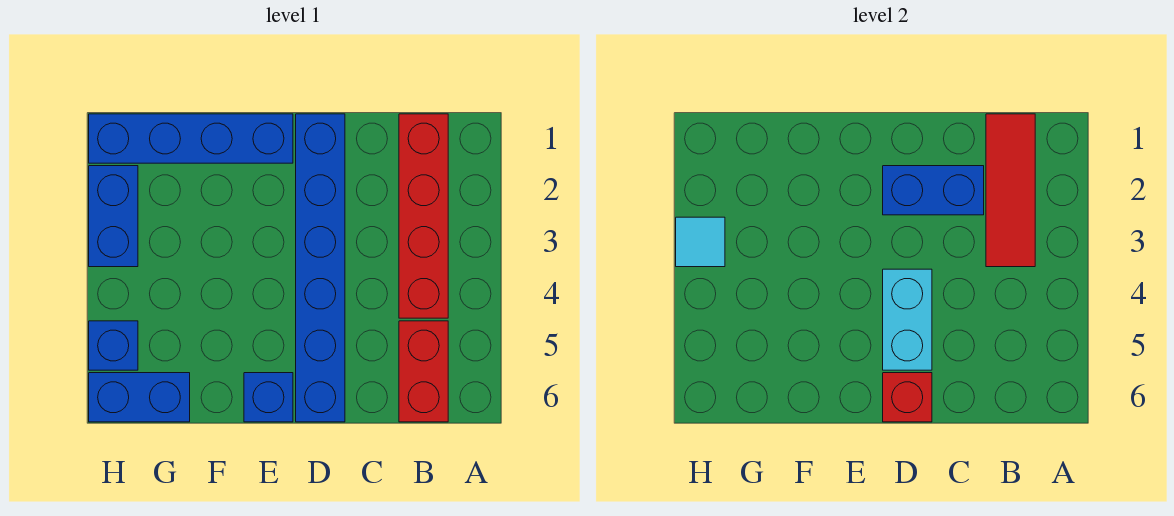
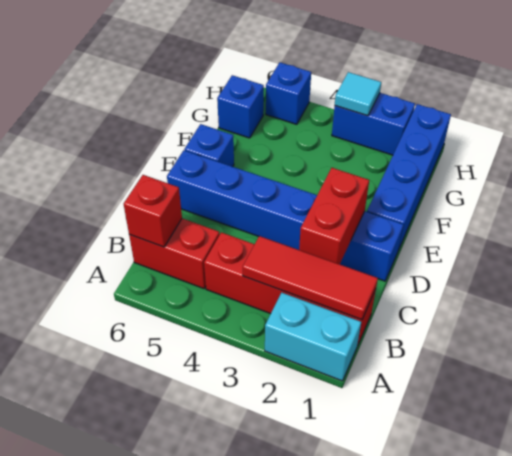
blue 1x2 brick [883,166,984,215] -> red 1x2 brick [299,168,369,264]
cyan 1x2 brick [883,269,932,370] -> cyan 1x2 brick moved to [265,293,361,381]
red 1x1 brick [883,373,932,422] -> red 1x1 brick moved to [124,175,182,247]
blue 1x2 brick [89,373,190,422] -> blue 1x1 brick [217,75,264,138]

